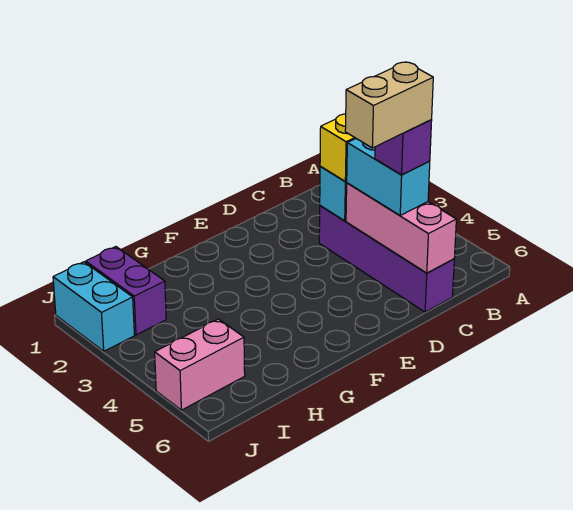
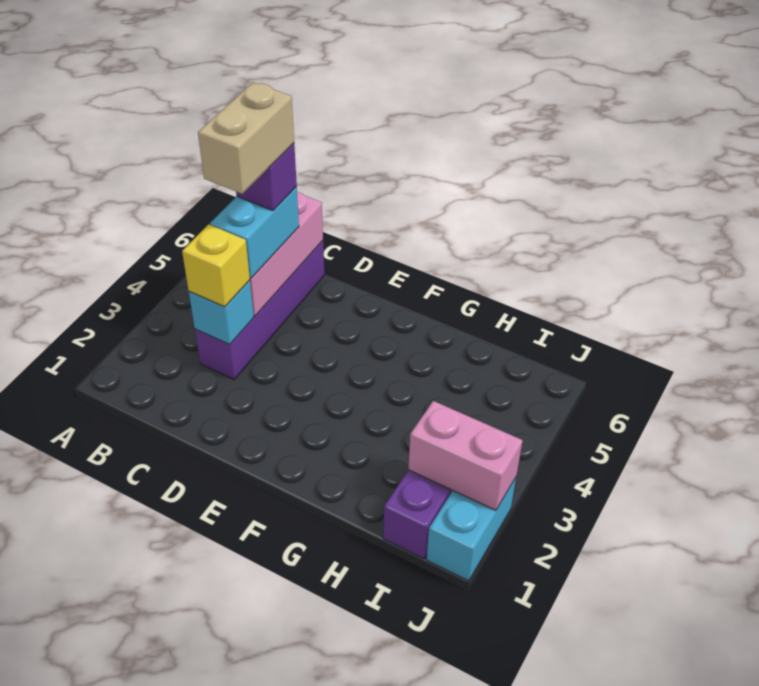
tan 1x2 brick [345,62,433,148] -> tan 1x2 brick turned to [198,82,294,194]
pink 1x2 brick [155,319,245,410] -> pink 1x2 brick moved to [408,401,523,510]

